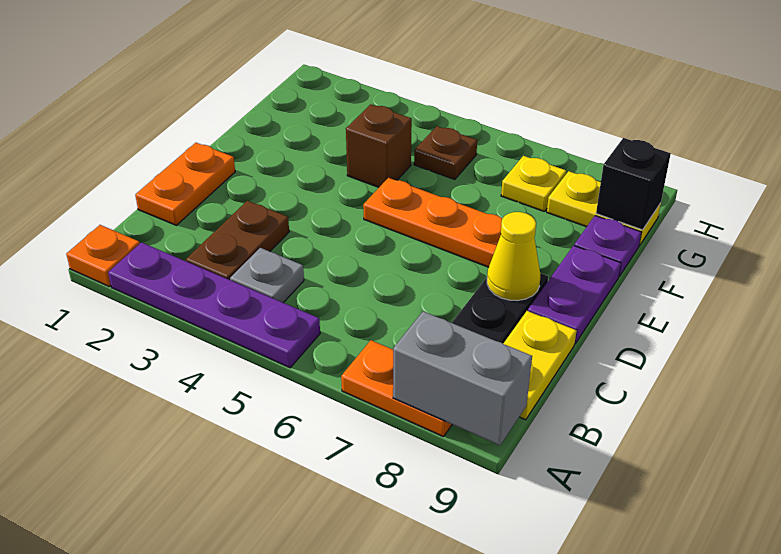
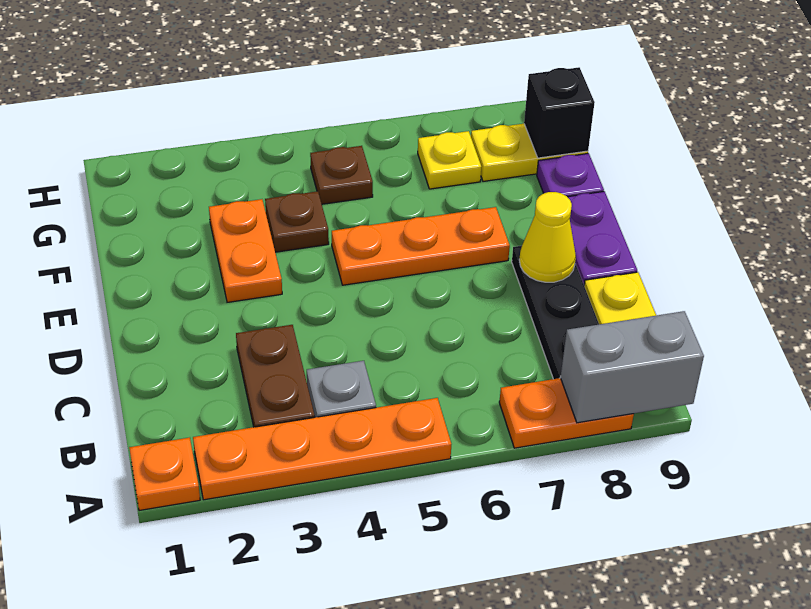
purple 1x4 plate [108,243,320,368] -> orange 1x4 plate [193,398,451,500]
orange 1x2 plate [135,143,235,225] -> orange 1x2 plate moved to [209,199,282,302]
brown 1x1 brick [346,104,412,187] -> brown 1x1 plate [265,191,329,252]

